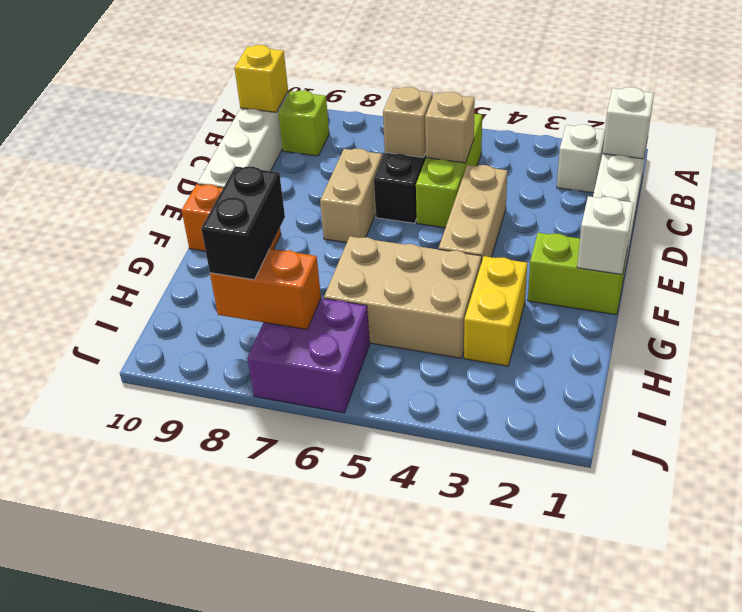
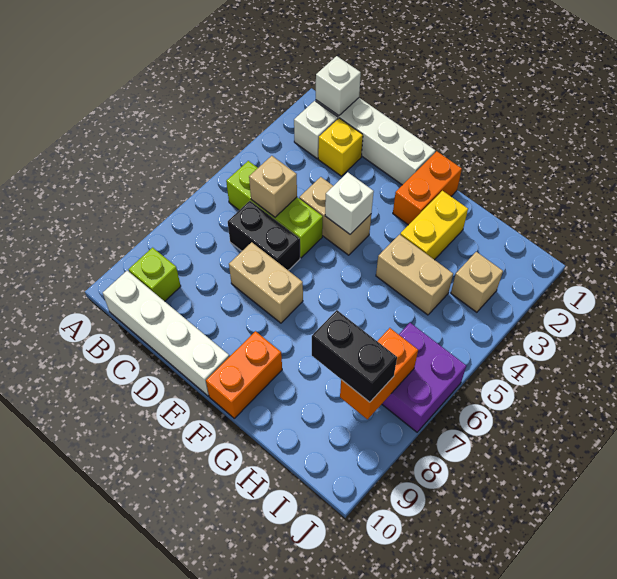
yellow 1x1 brick [234,45,288,112] -> yellow 1x1 brick moved to [318,118,363,176]
tan 1x1 brick [383,87,433,157] -> tan 1x1 brick moved to [451,252,503,312]
tan 1x3 brick [439,165,507,262] -> tan 1x2 brick [299,177,371,255]
lime 1x2 brick [528,233,627,315] -> orange 1x2 brick [393,151,462,225]
white 1x1 brick [577,196,634,274] -> white 1x1 brick moved to [325,172,374,234]
yellow 1x2 brick [464,256,527,366] -> yellow 1x2 brick turned to [400,191,468,260]
tan 2x3 brick [324,236,481,358] -> tan 1x2 brick [376,235,453,315]

